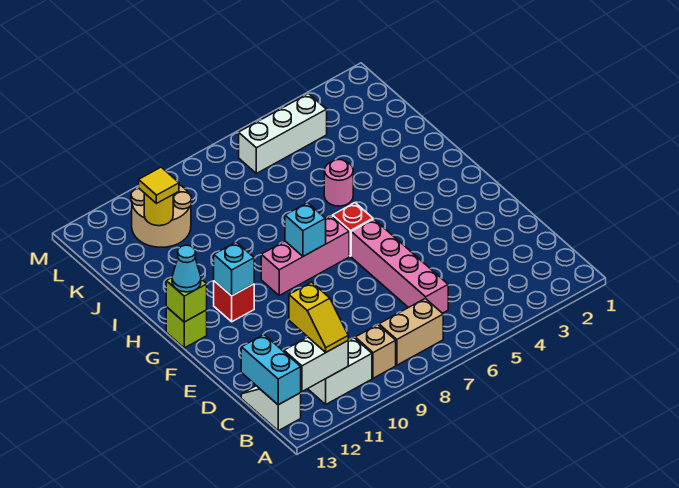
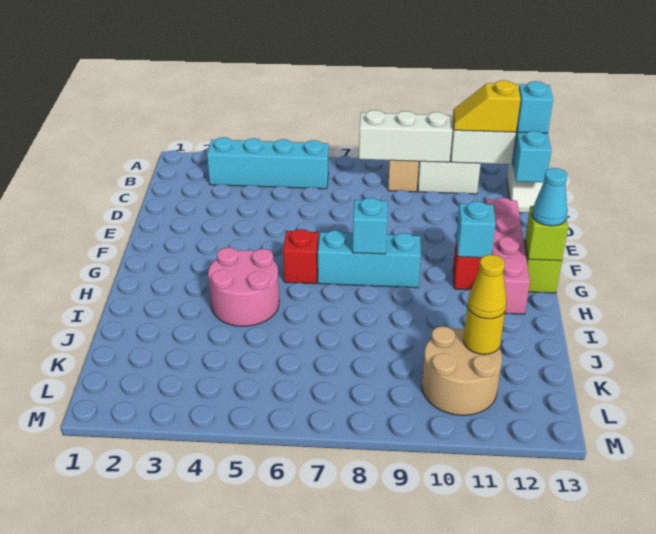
none -> cyan 1x4 brick [207,137,329,189]
tan 1x2 brick [379,298,443,365] -> none
yellow 1x2 slope [289,282,348,352] -> yellow 1x2 slope turned to [453,80,521,132]
none -> cyan 1x1 brick [517,81,553,133]
pink 1x4 brick [351,219,448,313] -> pink 1x4 brick moved to [486,198,530,314]
pink 1x3 brick [261,216,349,295] -> cyan 1x3 brick [318,231,421,288]
pink 1x1 round brick [324,160,353,206] -> pink 2x2 round brick [208,247,279,326]
yellow 1x1 tile [139,167,179,203] -> yellow 1x1 cone [467,255,507,319]
white 1x3 brick [239,94,327,173] -> white 1x3 brick moved to [359,110,453,162]

